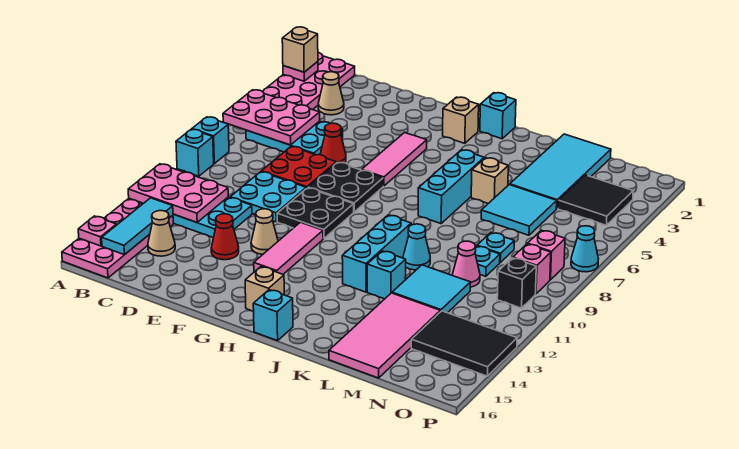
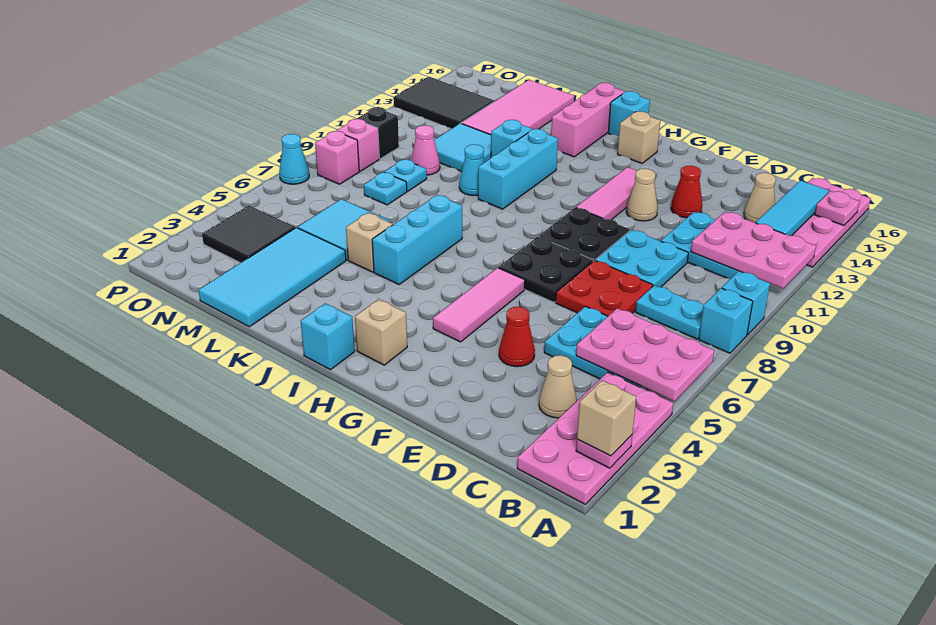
none -> cyan 1x2 plate [635,285,703,339]
red 1x1 cone [320,123,346,163] -> red 1x1 cone moved to [499,307,535,367]
none -> pink 1x3 brick [551,83,624,157]

